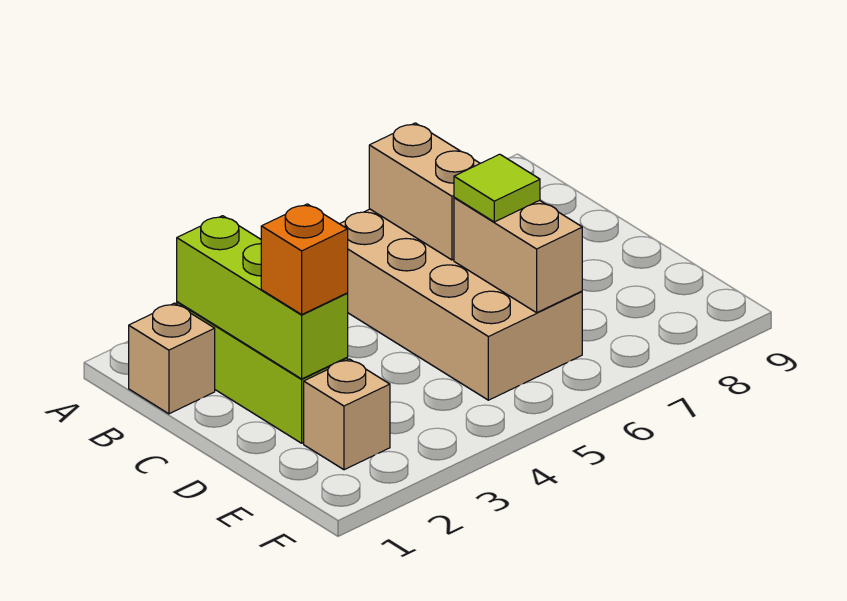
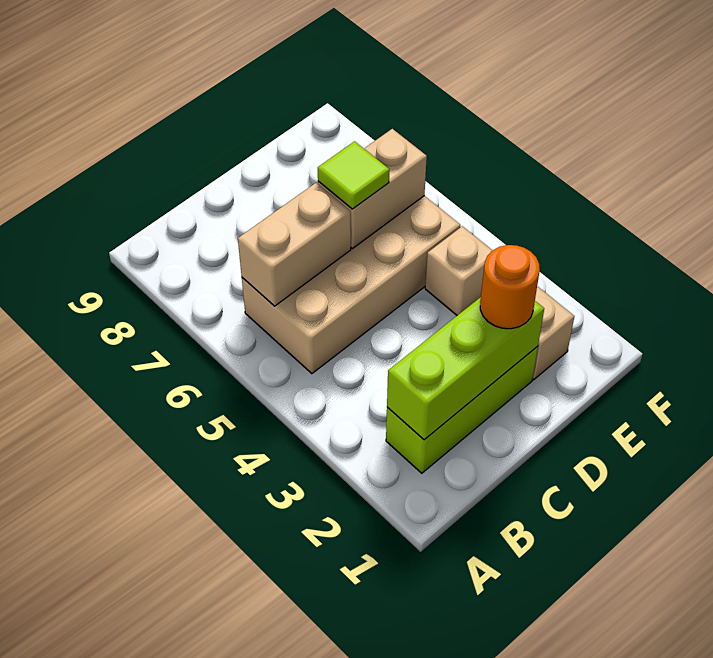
tan 1x1 brick [129,303,215,414] -> tan 1x1 brick moved to [425,226,492,315]
orange 1x1 brick [261,204,348,314] -> orange 1x1 round brick [480,245,540,329]

